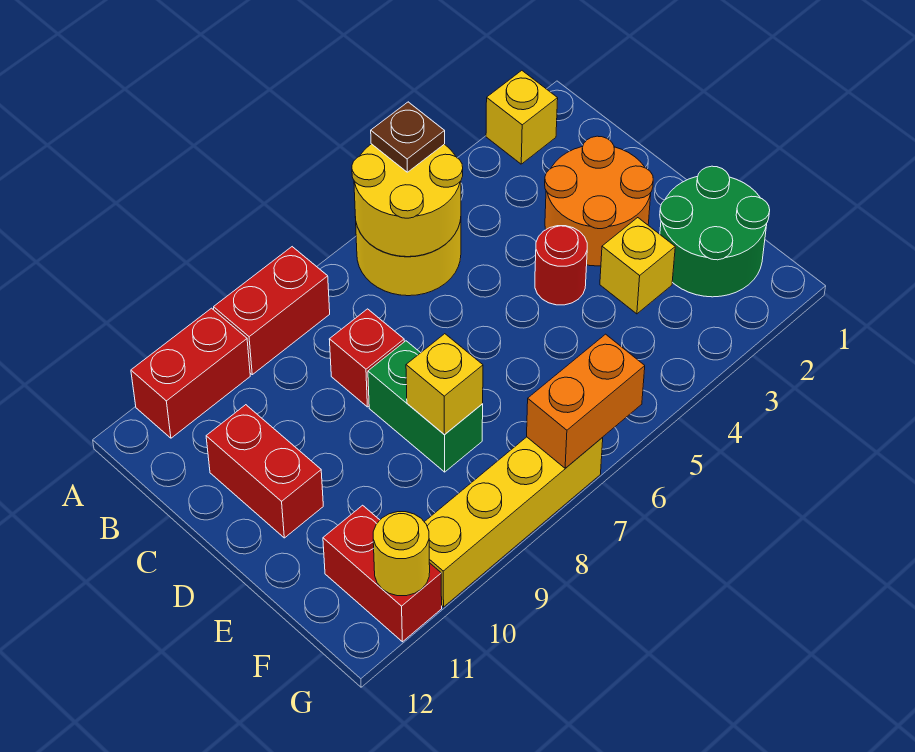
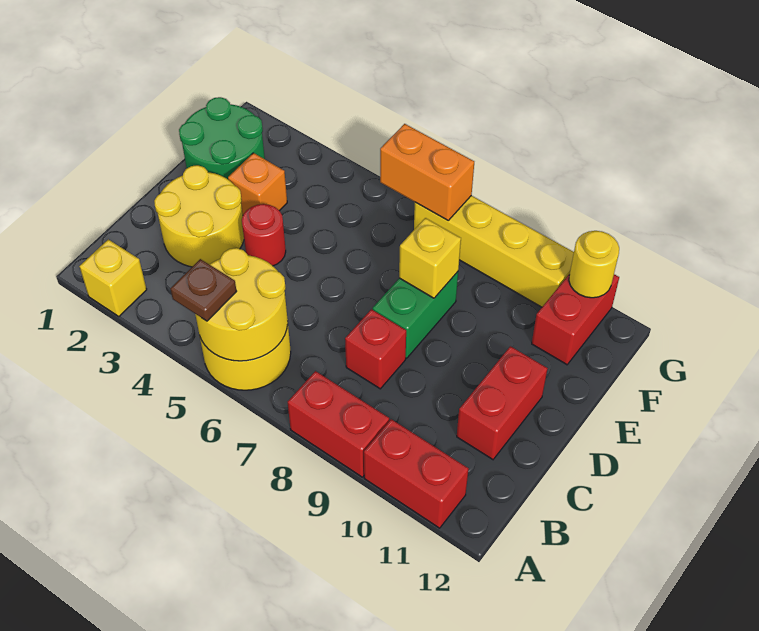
orange 2x2 round brick [545,136,653,266] -> yellow 2x2 round brick [154,165,244,267]
yellow 1x1 brick [600,218,675,314] -> orange 1x1 brick [228,153,287,214]

